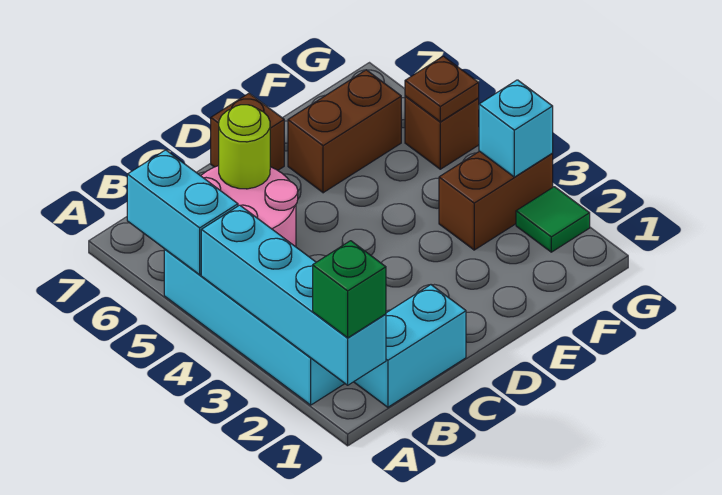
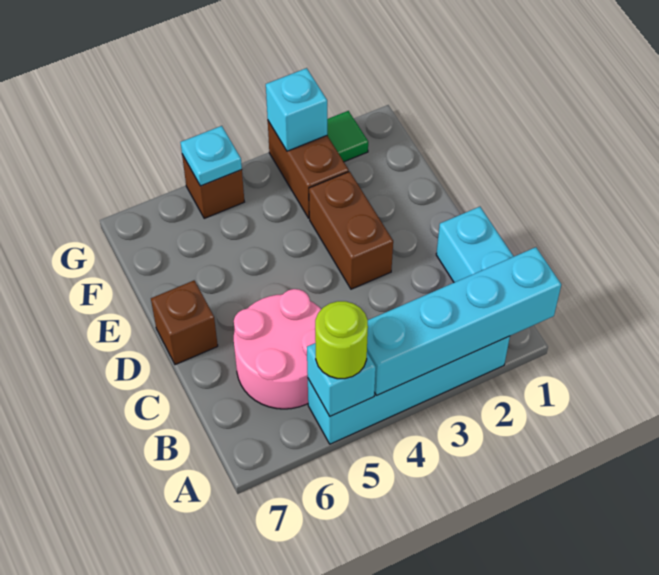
green 1x1 brick [313,241,386,338] -> none
cyan 1x2 brick [127,150,238,275] -> cyan 1x1 brick [307,343,376,416]
lime 1x1 round brick [219,105,270,189] -> lime 1x1 round brick moved to [315,301,368,379]
brown 1x2 brick [288,70,401,193] -> brown 1x2 brick moved to [309,172,393,289]
brown 1x1 plate [405,56,479,122] -> cyan 1x1 plate [180,126,242,186]

